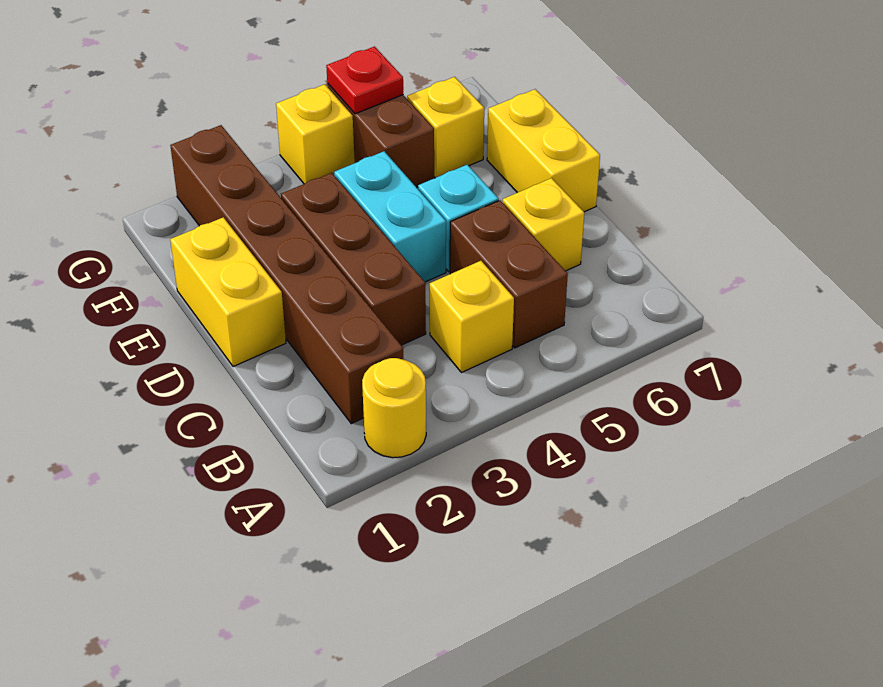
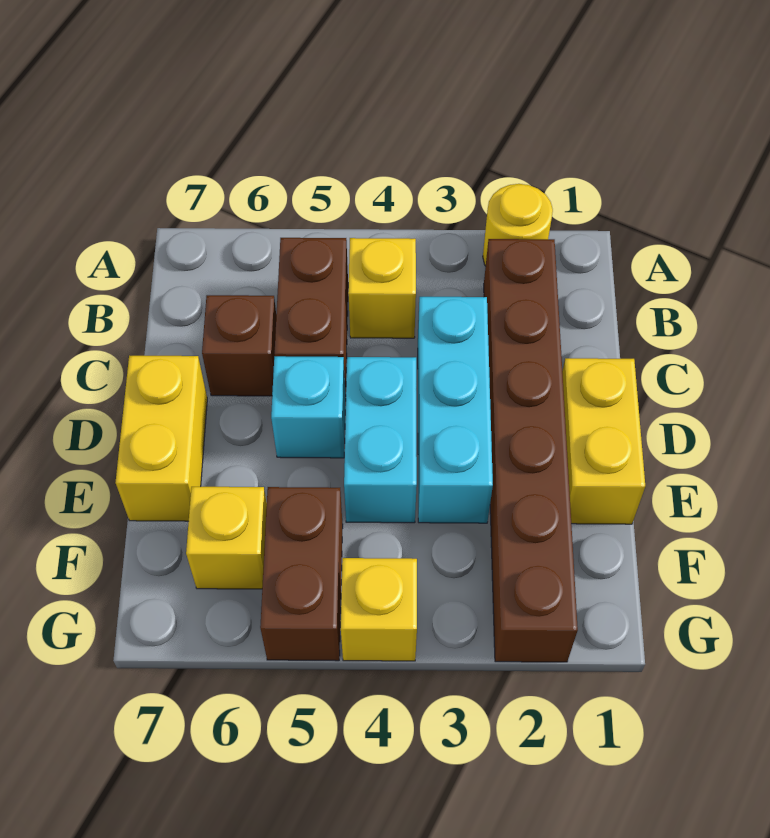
brown 1x3 brick [281,173,426,345] -> cyan 1x3 brick [418,297,493,523]
yellow 1x1 brick [503,178,584,271] -> brown 1x1 brick [202,295,276,396]
red 1x1 plate [326,47,403,114] -> none

